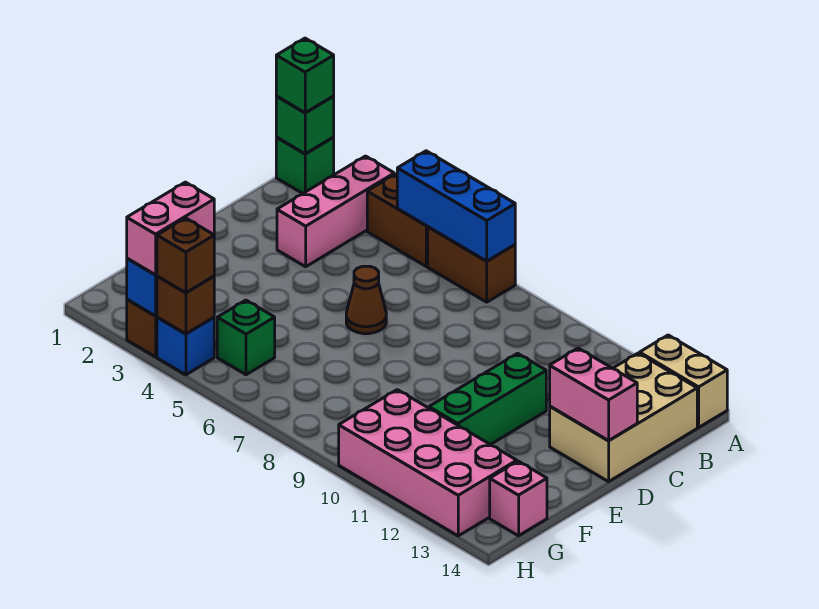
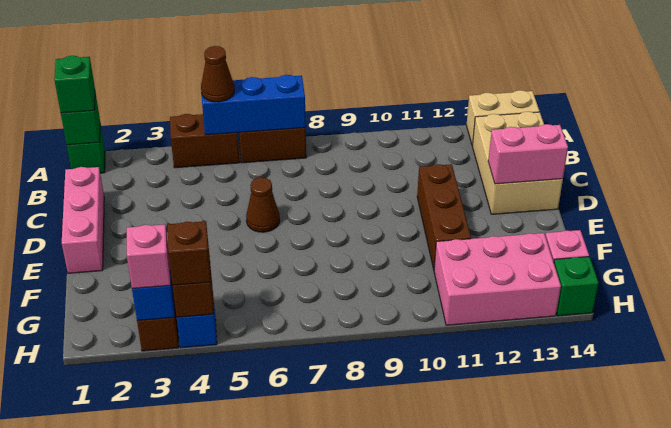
pink 1x3 brick [277,156,394,267] -> pink 1x3 brick moved to [62,167,104,273]
none -> brown 1x1 cone [201,46,234,102]
green 1x3 brick [429,353,546,445] -> brown 1x3 brick [417,164,471,269]
pink 1x2 brick [127,182,214,275] -> pink 1x1 brick [127,224,171,289]
green 1x1 brick [217,300,275,375] -> green 1x1 brick moved to [554,257,599,316]
pink 2x4 brick [339,390,517,536] -> pink 2x3 brick [434,233,561,325]

